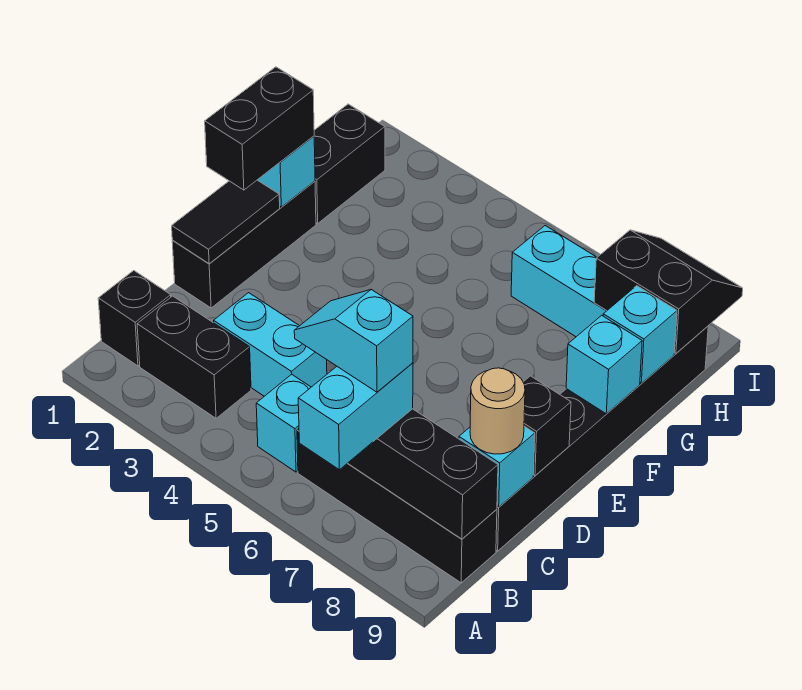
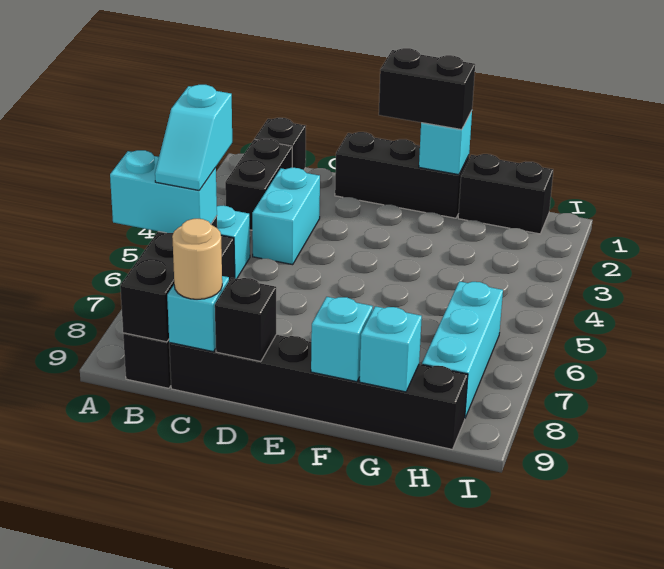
cyan 1x2 slope [294,290,413,392] -> cyan 1x2 slope turned to [155,85,232,190]
black 1x2 tile [172,180,280,264] -> none
black 2x2 slope [594,230,743,353] -> none

